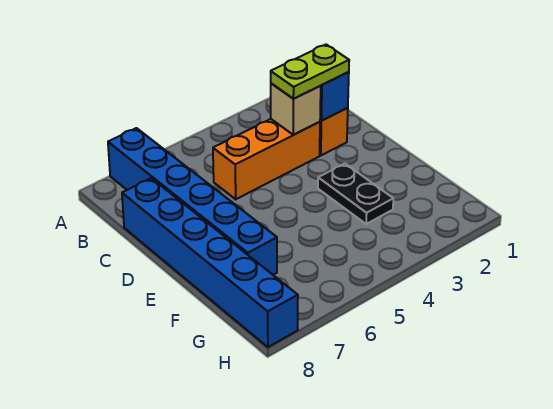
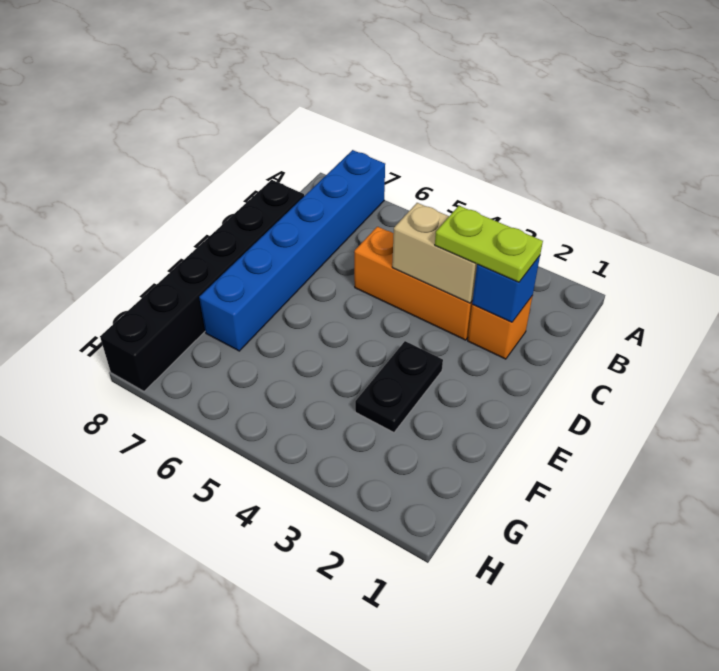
tan 1x1 brick [271,83,321,135] -> tan 1x2 brick [392,203,477,303]
blue 1x6 brick [122,178,298,347] -> black 1x6 brick [100,180,304,391]

